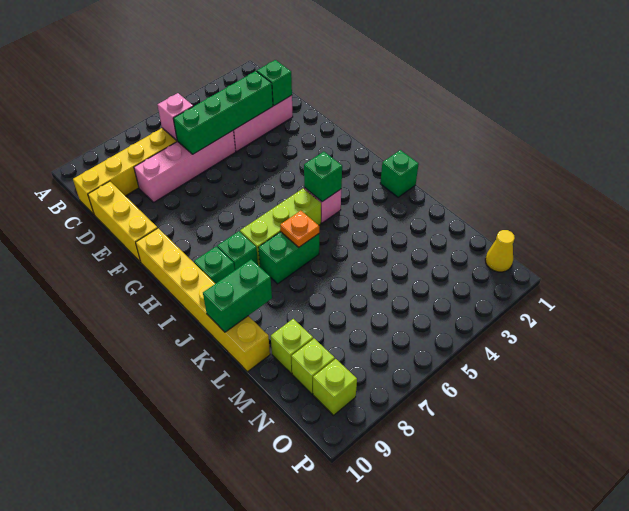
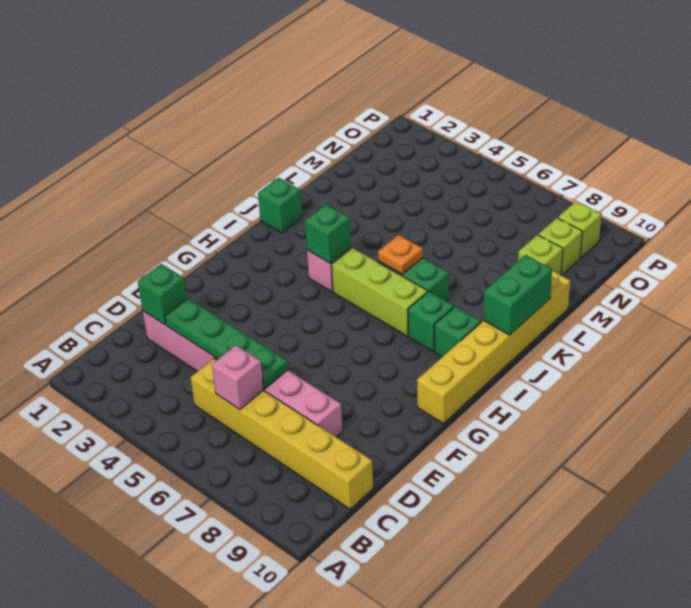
green 1x4 brick [173,71,273,154] -> green 1x4 plate [165,299,288,389]
yellow 1x3 brick [88,181,157,262] -> none
green 1x2 brick [203,259,272,332] -> green 1x2 brick turned to [483,255,552,335]
yellow 1x1 cone [485,230,515,272] -> none

